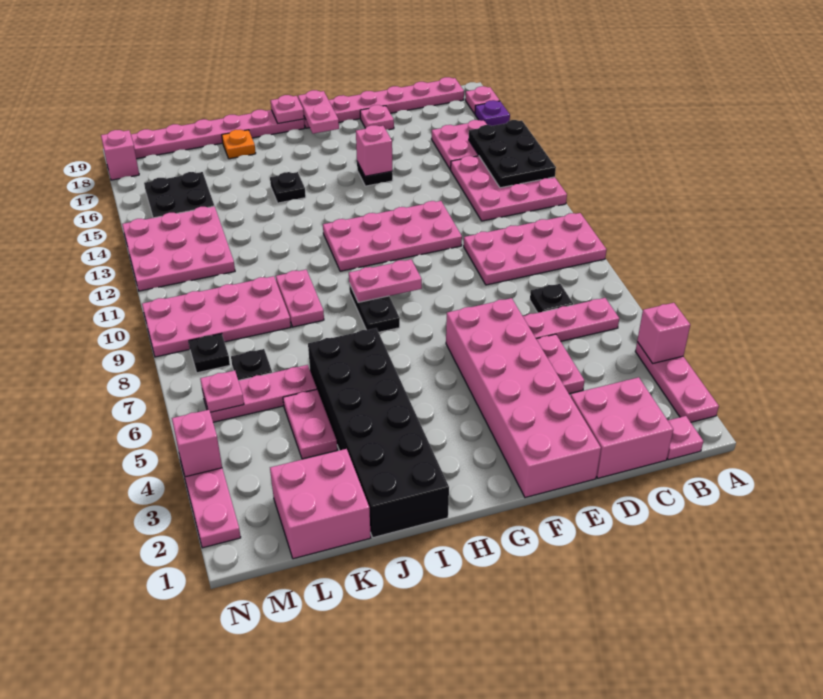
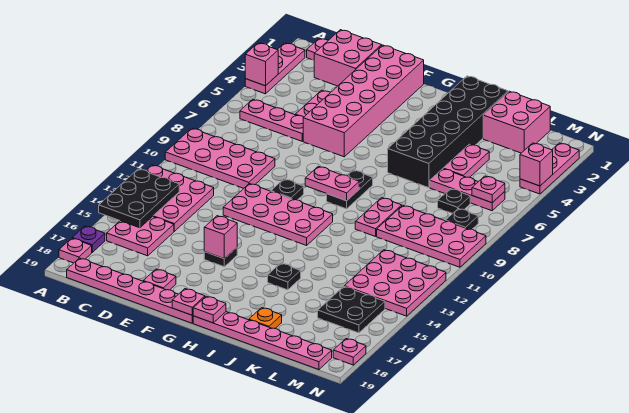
black 1x1 plate [530,284,573,313] -> black 1x1 plate moved to [271,179,304,200]
pink 1x2 plate [298,90,339,134] -> pink 1x1 plate [172,289,205,315]
pink 1x1 brick [101,130,139,180] -> pink 1x1 plate [333,339,366,365]

